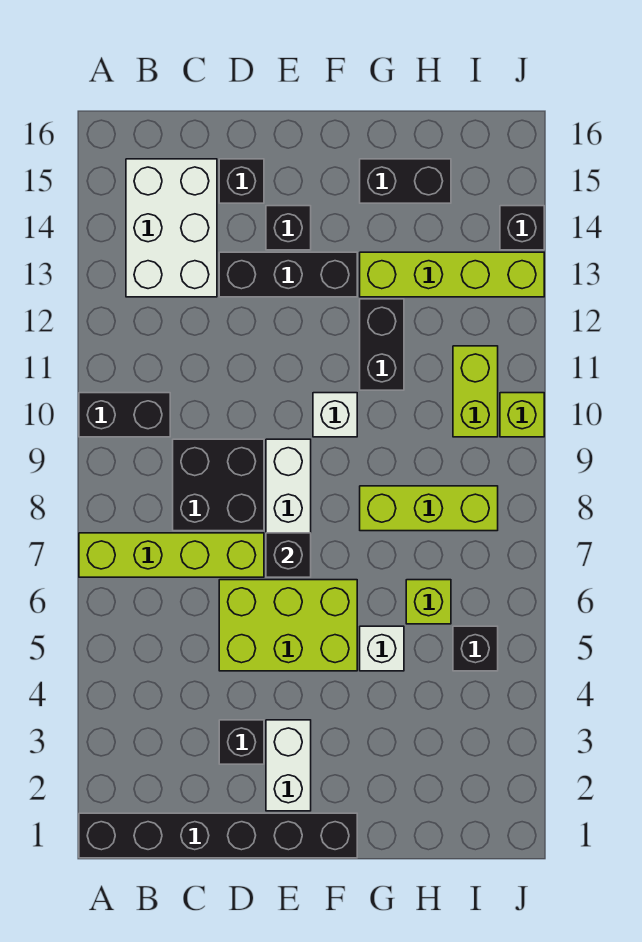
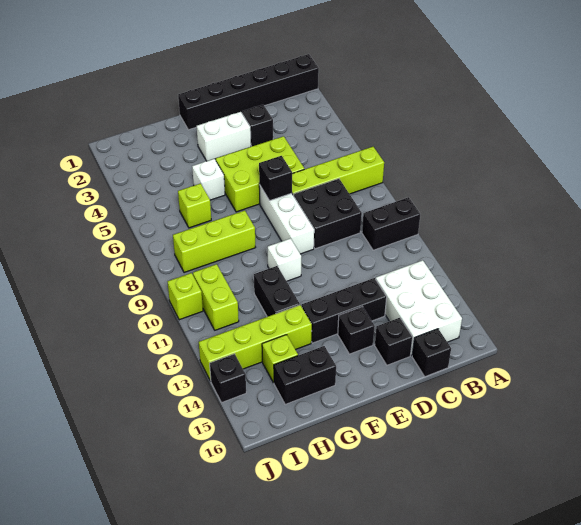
white 1x2 brick [266,720,311,811] -> white 1x2 brick turned to [197,112,251,161]
none -> lime 1x1 brick [262,335,298,383]
black 1x1 brick [453,626,498,671] -> black 1x1 brick moved to [412,329,451,377]

